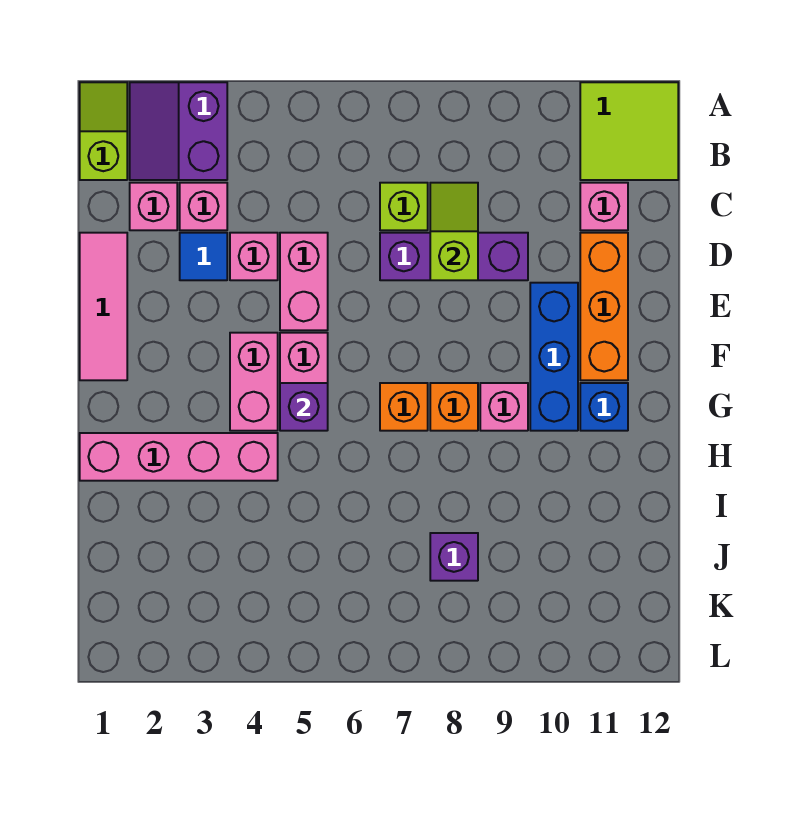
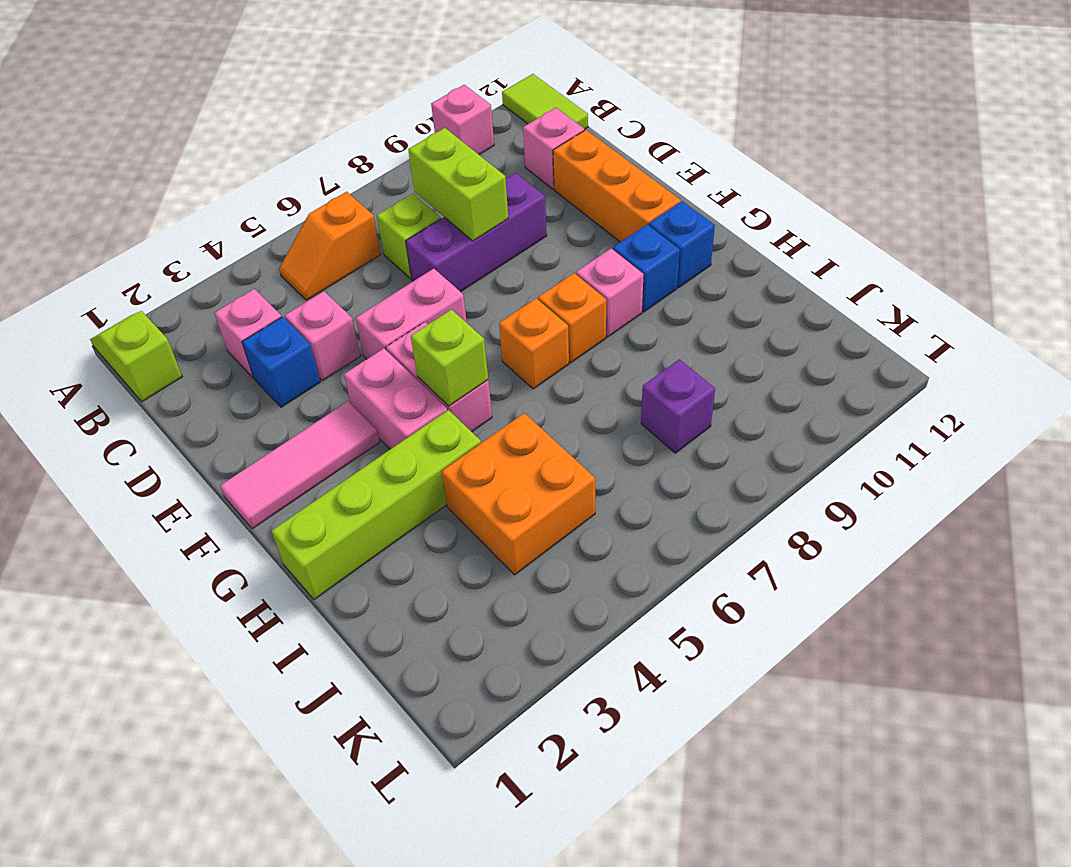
purple 2x2 slope [130,82,227,180] -> none
lime 2x2 tile [580,82,678,180] -> lime 1x2 tile [502,74,588,129]
none -> orange 1x2 slope [279,192,381,300]
pink 1x1 brick [130,183,177,230] -> pink 1x1 brick moved to [431,85,494,154]
lime 1x2 slope [430,183,478,280] -> lime 1x2 brick [408,128,508,241]
pink 1x3 tile [80,233,127,380] -> pink 1x3 tile turned to [220,402,380,529]
blue 1x1 tile [180,233,227,280] -> blue 1x1 brick [242,317,320,407]
pink 1x2 brick [280,233,328,330] -> pink 1x2 brick turned to [356,269,467,359]
blue 1x3 brick [530,283,578,431] -> blue 1x1 brick [613,225,680,312]
purple 1x1 brick [280,383,328,431] -> lime 1x1 brick [411,309,488,406]
pink 1x4 brick [80,433,278,481] -> lime 1x4 brick [272,410,481,599]
none -> orange 2x2 brick [442,413,595,575]

